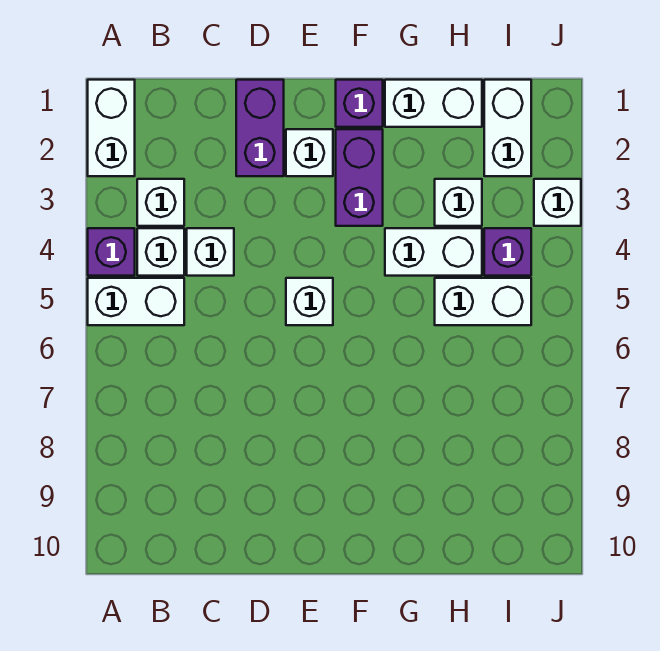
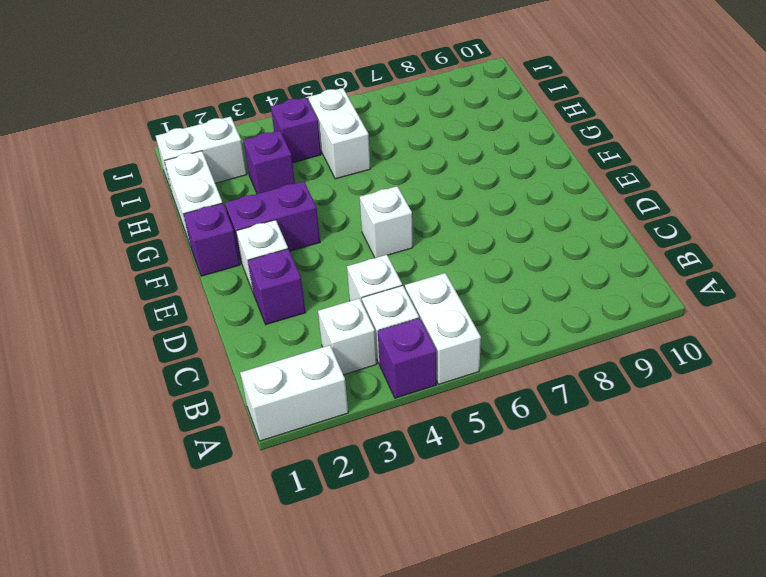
purple 1x2 brick [236,80,284,176] -> purple 1x1 brick [248,249,306,324]
white 1x2 brick [385,228,482,276] -> none
white 1x1 brick [435,179,482,226] -> purple 1x1 brick [243,131,295,194]
white 1x1 brick [534,179,581,226] -> none

